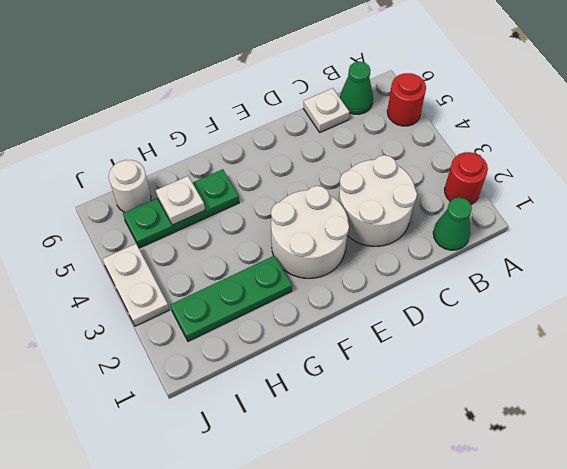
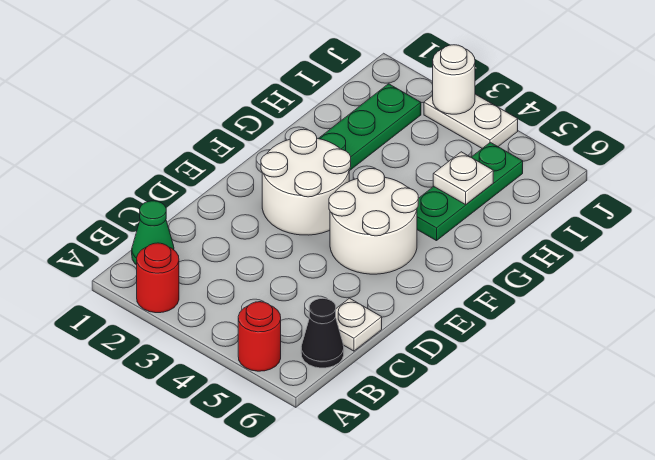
green 1x1 cone [340,62,373,114] -> black 1x1 cone [301,298,344,368]
white 2x2 round brick [338,155,417,246] -> white 2x2 round brick moved to [329,169,418,274]
white 1x1 round brick [109,160,151,212] -> white 1x1 round brick moved to [433,45,475,114]

